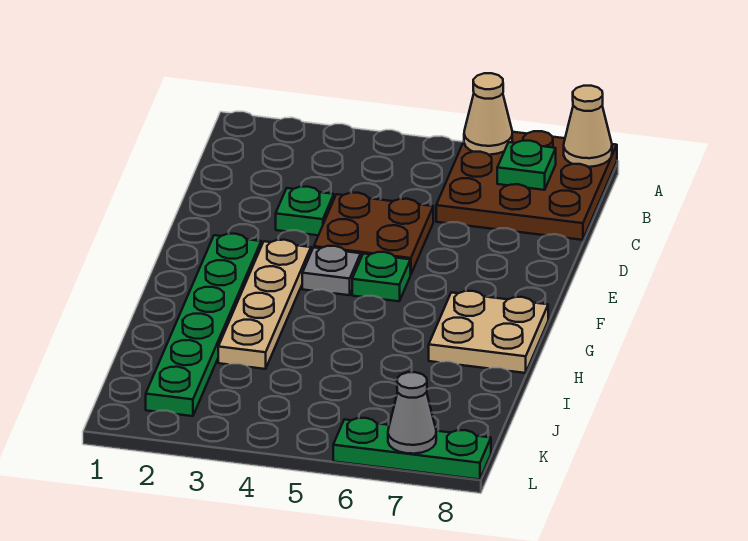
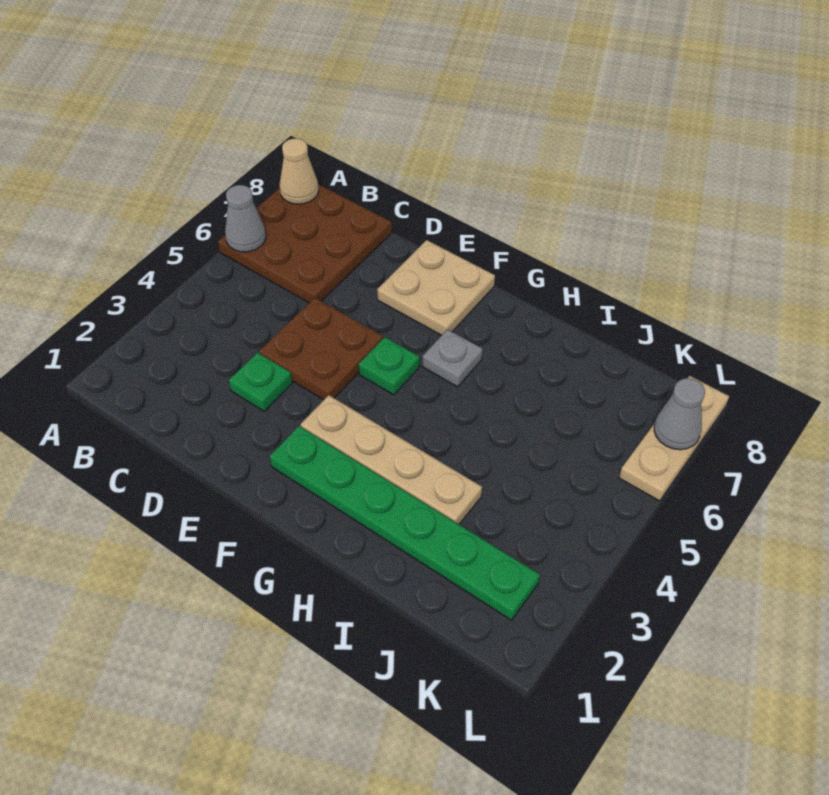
tan 1x1 cone [464,73,512,155] -> grey 1x1 cone [225,185,266,252]
green 1x1 plate [497,141,556,190] -> none
grey 1x1 plate [302,246,361,295] -> grey 1x1 plate moved to [423,329,483,387]
tan 2x2 plate [429,291,548,373] -> tan 2x2 plate moved to [377,240,495,335]
green 1x3 plate [333,418,491,480] -> tan 1x3 plate [619,376,729,501]

